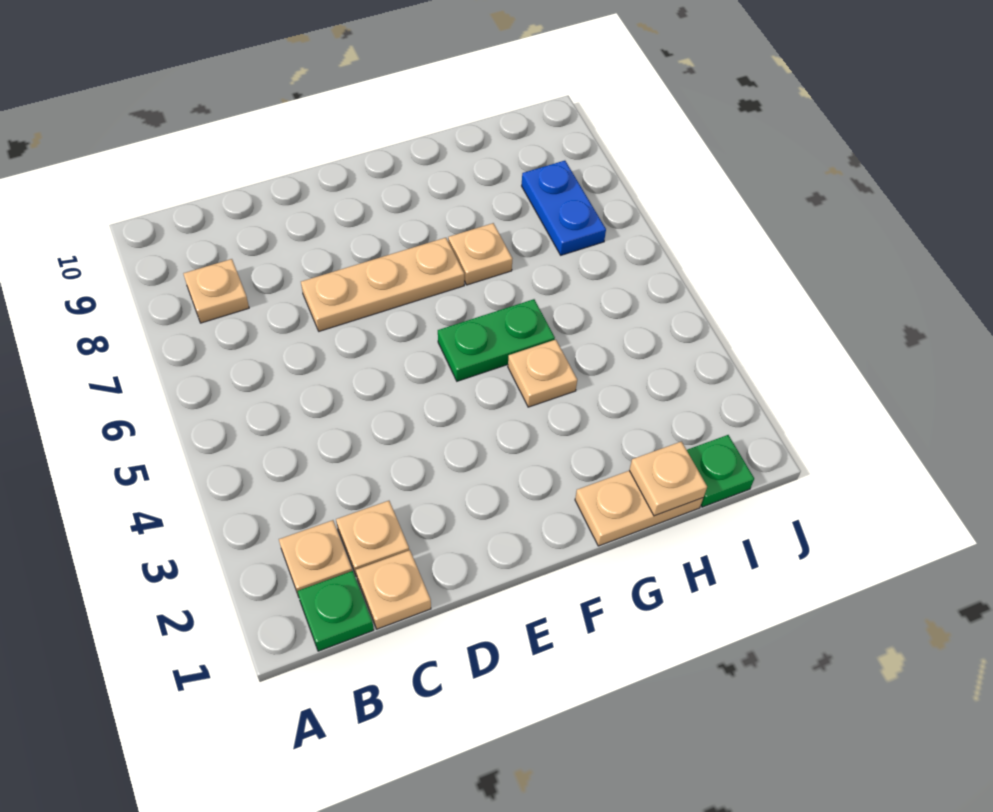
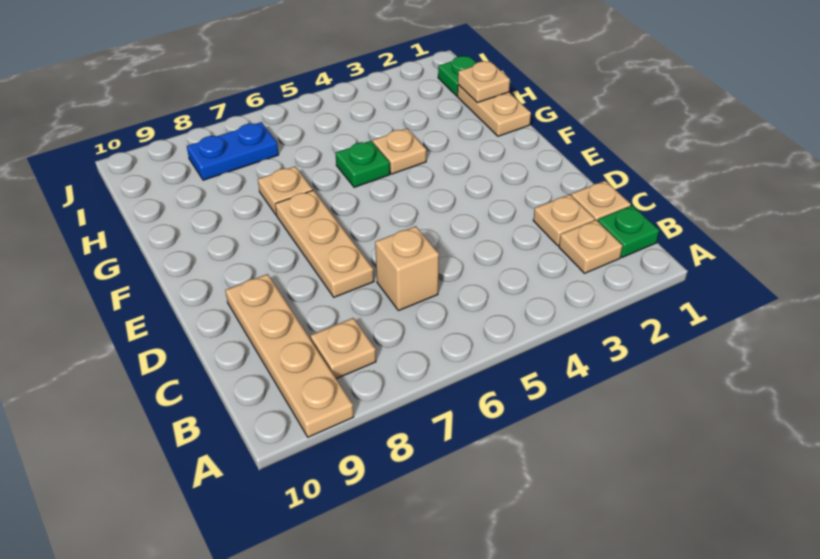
none -> tan 1x4 plate [225,274,354,437]
none -> tan 1x1 brick [375,226,439,311]
green 1x2 plate [438,299,555,381] -> green 1x1 plate [335,141,390,187]

